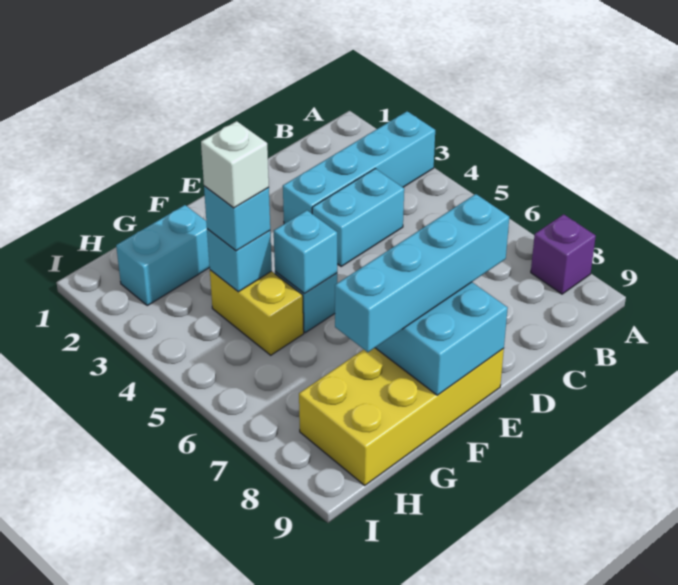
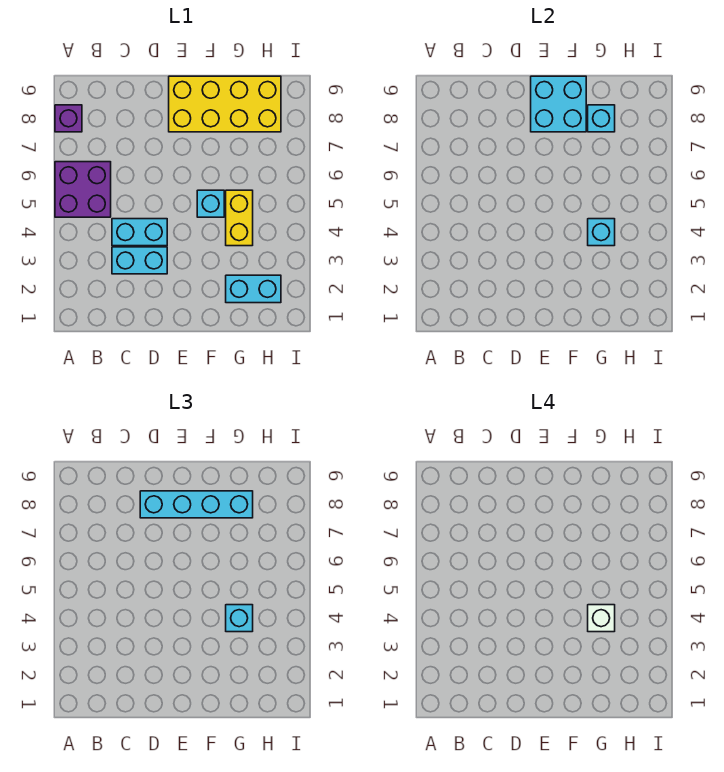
cyan 1x4 brick [283,111,435,224] -> cyan 1x2 brick [112,247,167,274]
none -> purple 2x2 brick [55,162,111,217]
cyan 1x1 brick [274,210,337,293] -> cyan 1x1 brick moved to [588,105,615,132]

